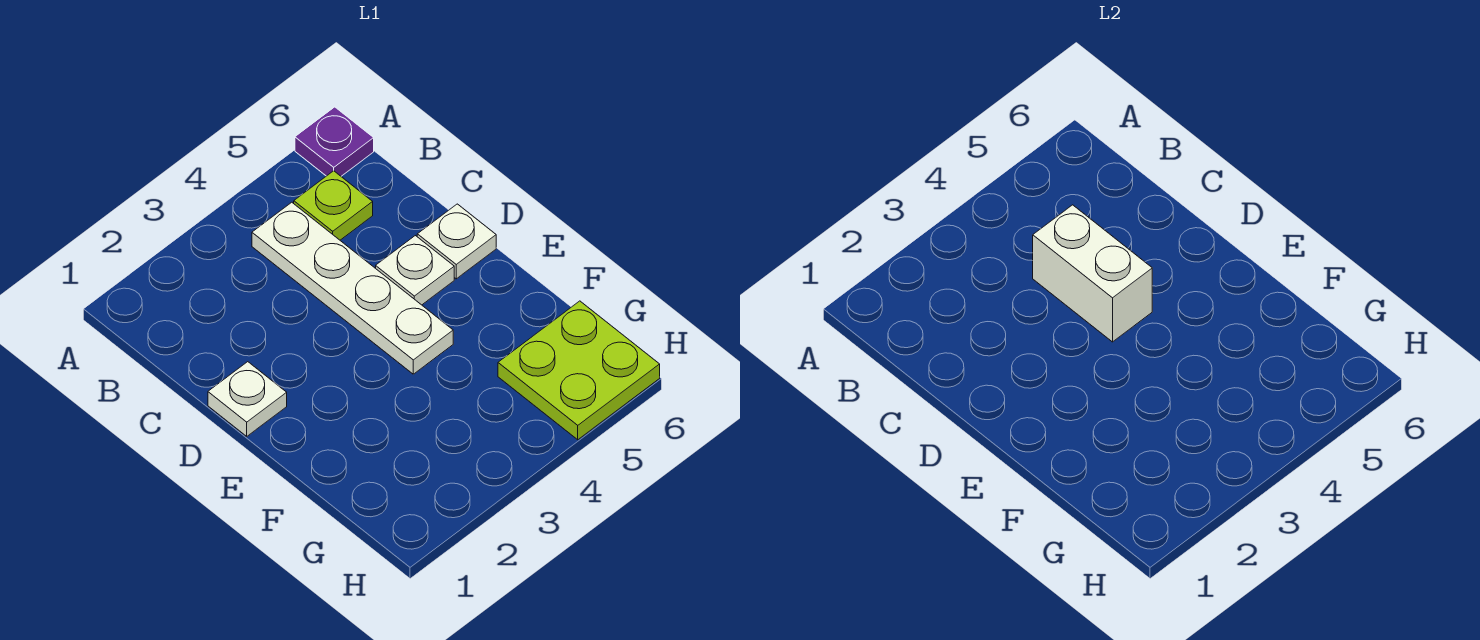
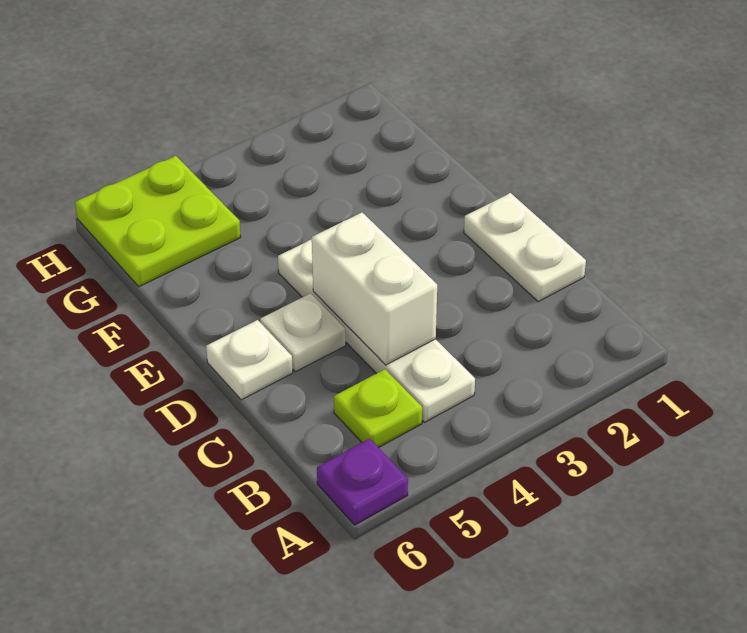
white 1x1 plate [208,362,287,436] -> white 1x2 plate [464,193,586,302]

